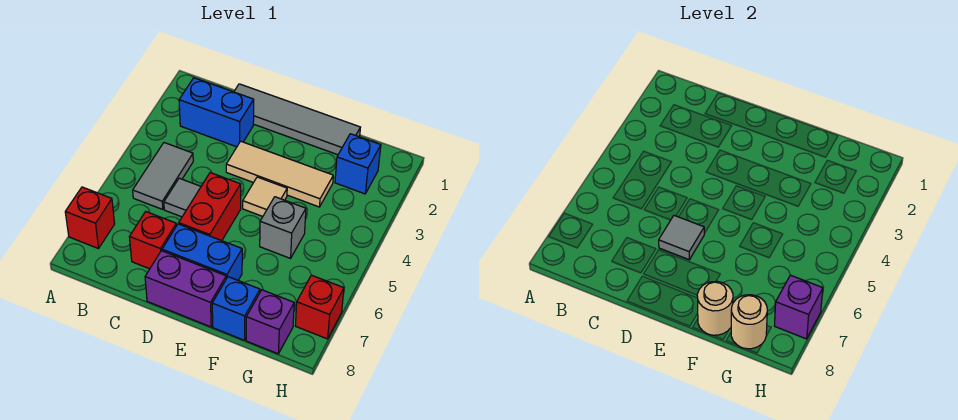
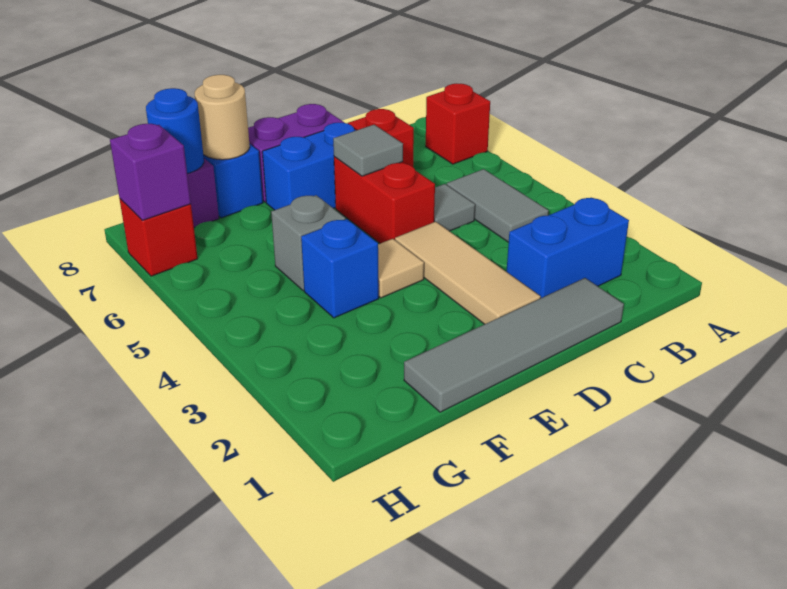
tan 1x3 tile [226,141,333,207] -> tan 1x3 tile turned to [395,222,541,324]
blue 1x1 brick [335,134,381,194] -> blue 1x1 brick moved to [301,219,379,318]
tan 1x1 round brick [731,295,767,349] -> blue 1x1 round brick [146,88,204,173]

